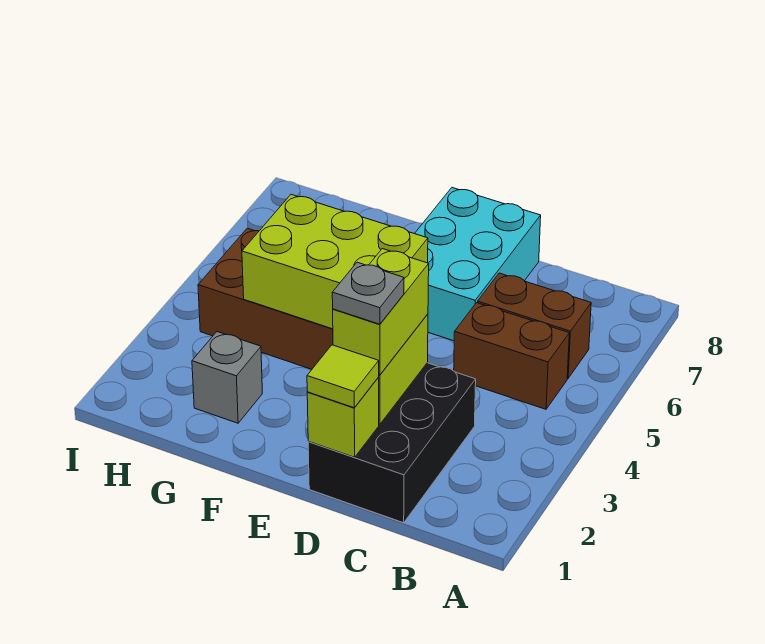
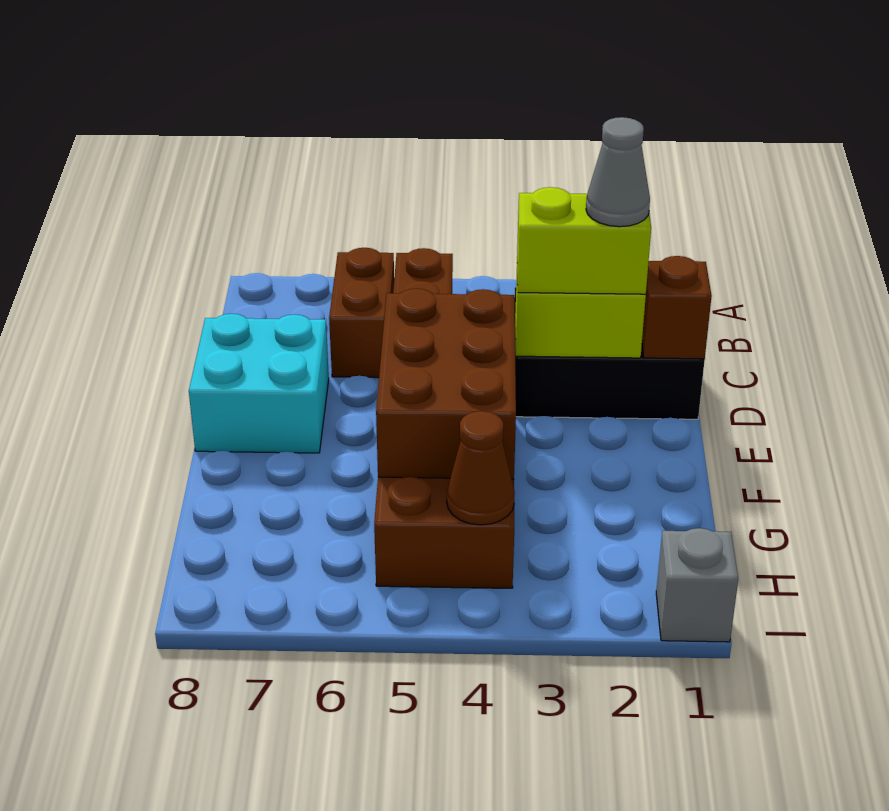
lime 1x1 brick [307,378,379,457] -> brown 1x1 brick [642,256,712,359]
lime 1x1 tile [307,345,379,408] -> none
grey 1x1 plate [332,262,404,324] -> grey 1x1 cone [586,117,650,227]
cyan 2x3 brick [415,188,541,341] -> cyan 2x2 brick [189,314,329,453]
lime 2x3 brick [242,195,428,329] -> brown 2x3 brick [376,289,516,479]
grey 1x1 brick [192,332,262,423] -> grey 1x1 brick moved to [656,528,738,642]
none -> brown 1x1 cone [447,411,515,525]

